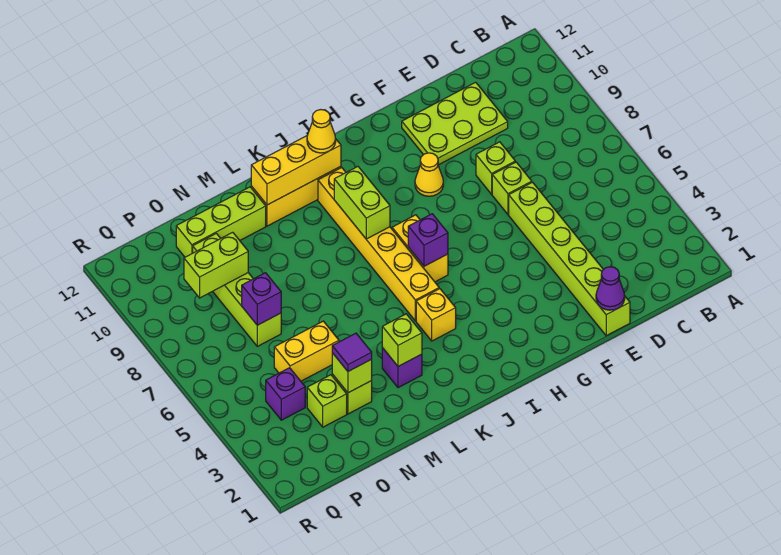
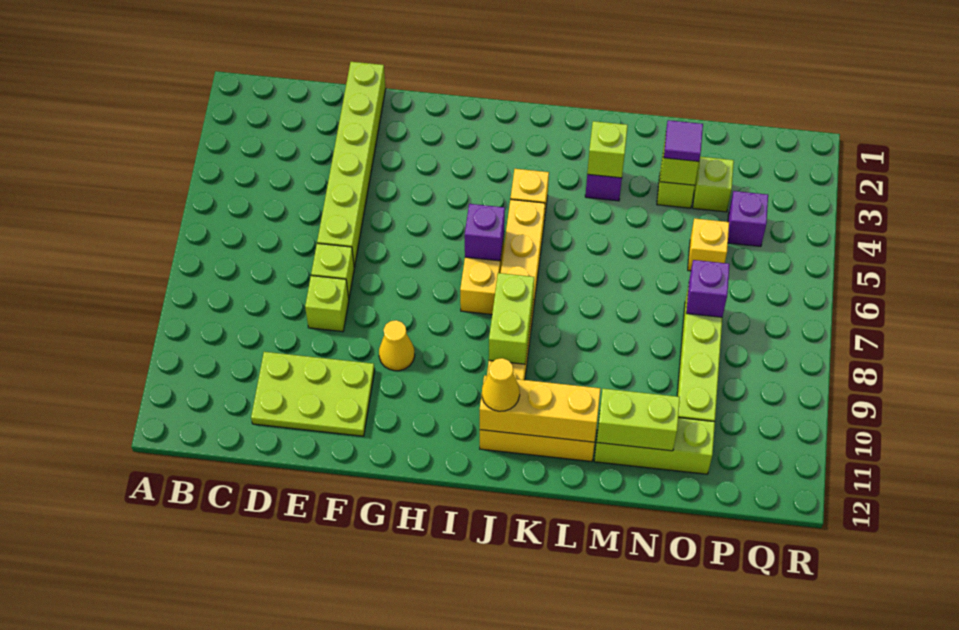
purple 1x1 cone [596,267,625,310] -> none
yellow 1x2 brick [274,321,339,381] -> yellow 1x1 brick [688,218,729,271]
lime 1x2 brick [184,232,248,298] -> lime 1x2 brick moved to [597,389,680,451]

